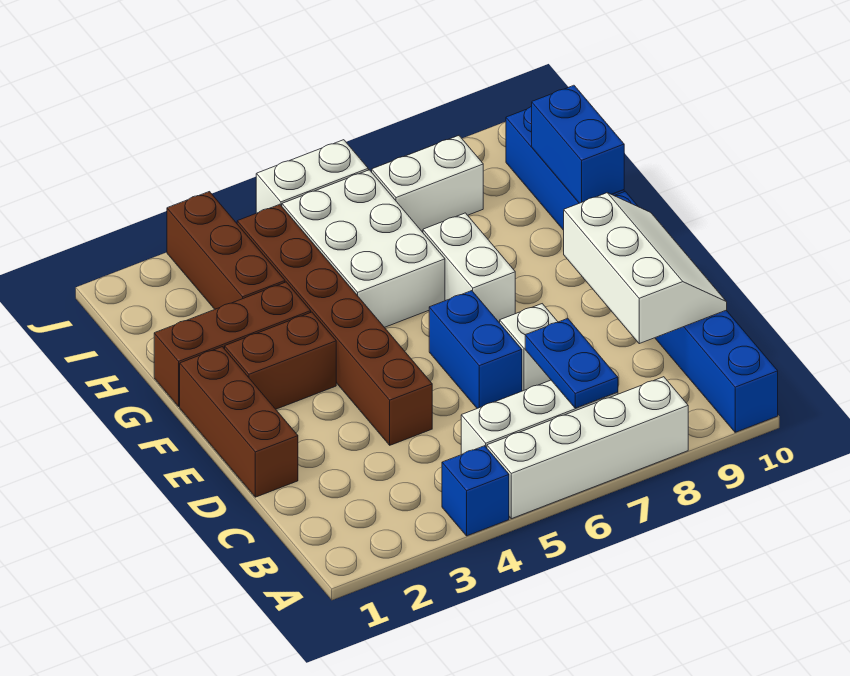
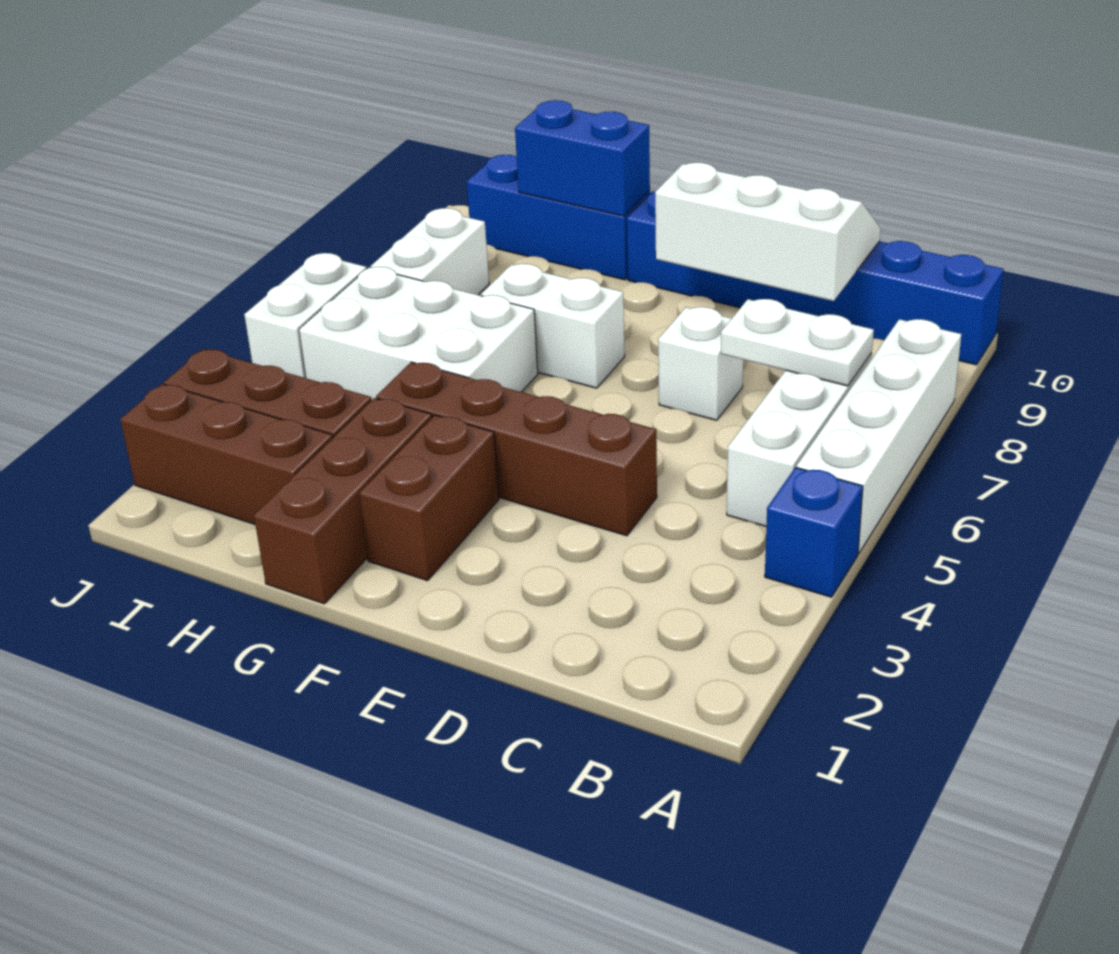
blue 1x2 plate [525,318,618,408] -> white 1x2 plate [721,299,874,386]
brown 1x3 brick [180,347,298,497] -> brown 1x3 brick moved to [120,384,333,524]
brown 1x6 brick [237,204,432,445] -> brown 1x4 brick [376,362,657,536]
blue 1x2 brick [429,291,522,408] -> none

